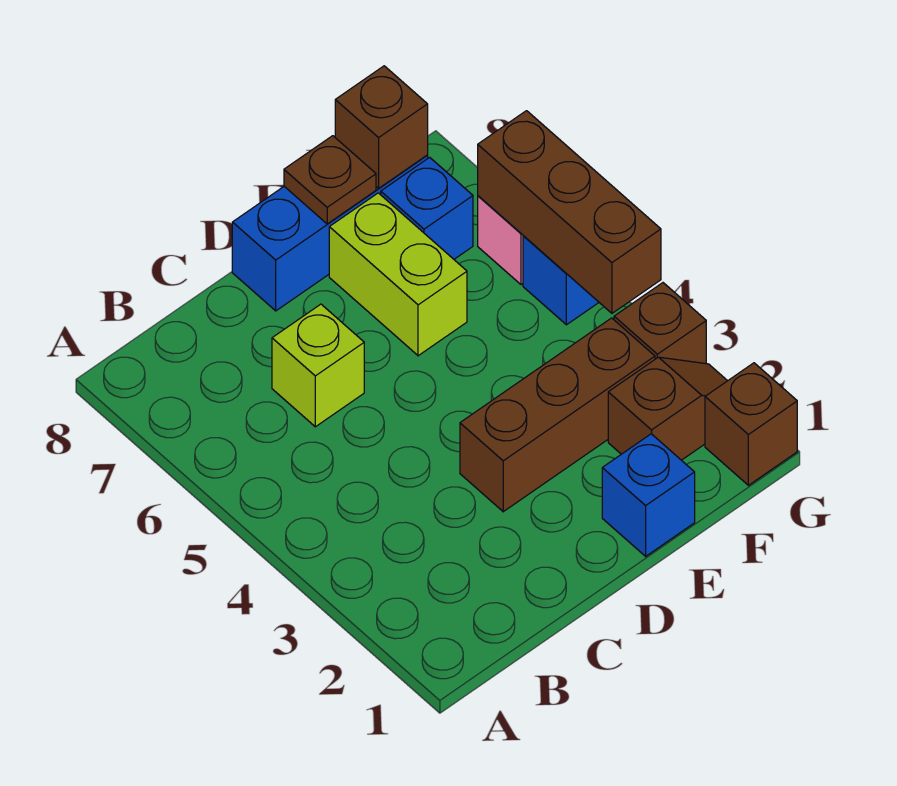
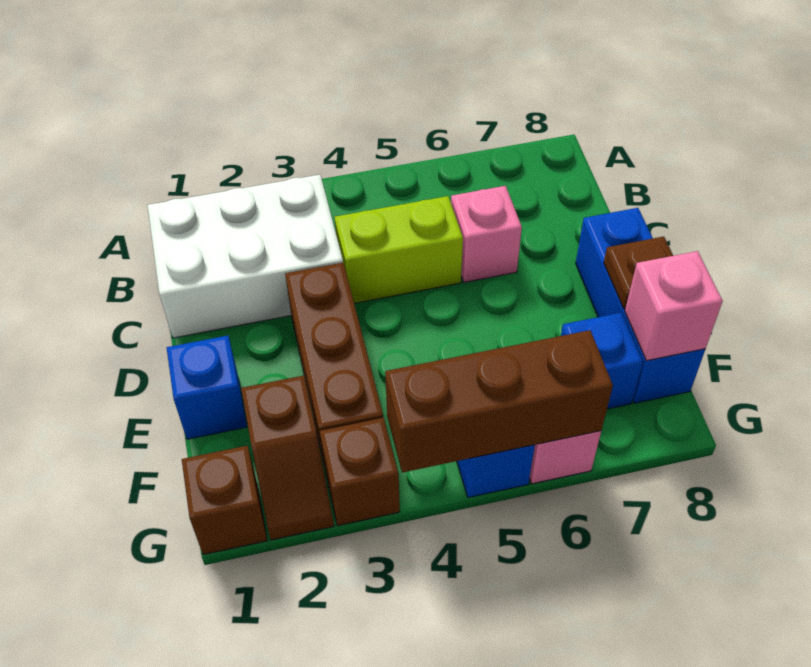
none -> white 2x3 brick [147,175,343,338]
lime 1x1 brick [272,304,364,427] -> pink 1x1 brick [451,186,522,282]
lime 1x2 brick [329,193,467,356] -> lime 1x2 brick moved to [335,196,463,303]
brown 1x1 brick [335,66,428,188] -> pink 1x1 brick [625,251,723,361]

